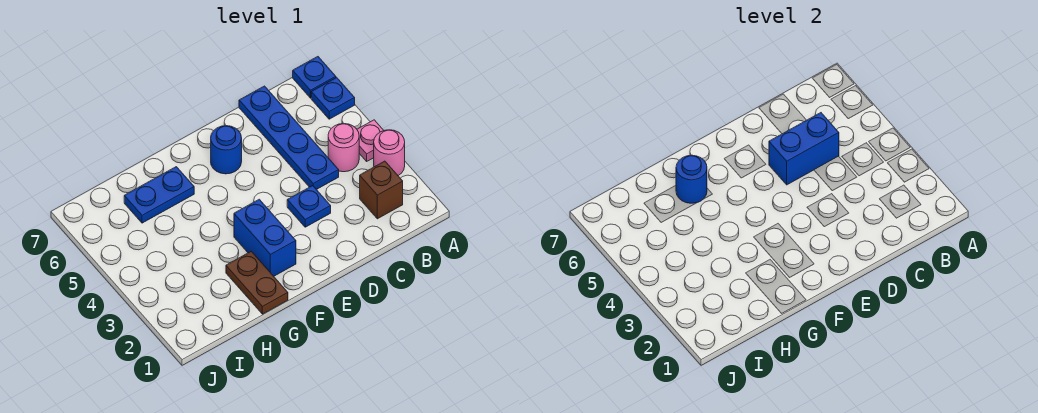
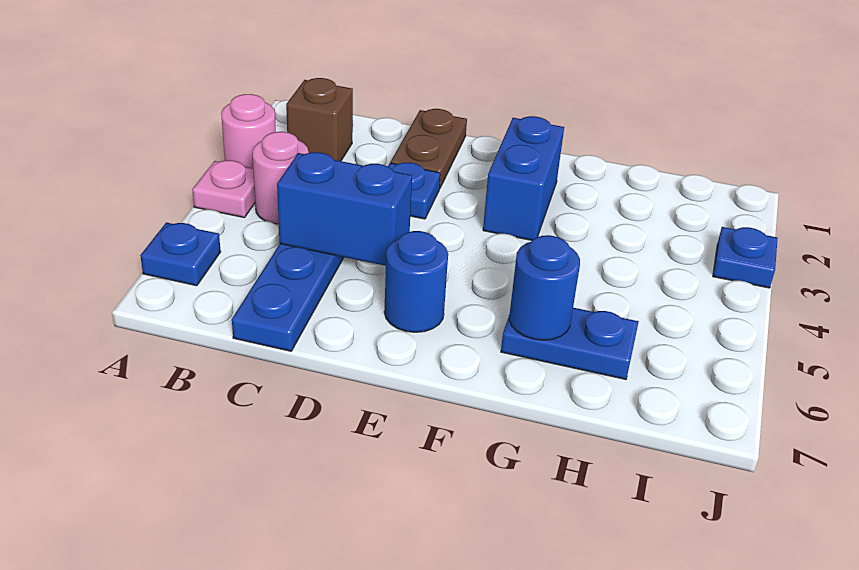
blue 1x1 plate [293,57,336,98] -> blue 1x1 plate moved to [713,227,778,288]
brown 1x2 plate [226,251,288,314] -> brown 1x2 plate moved to [391,109,467,189]

